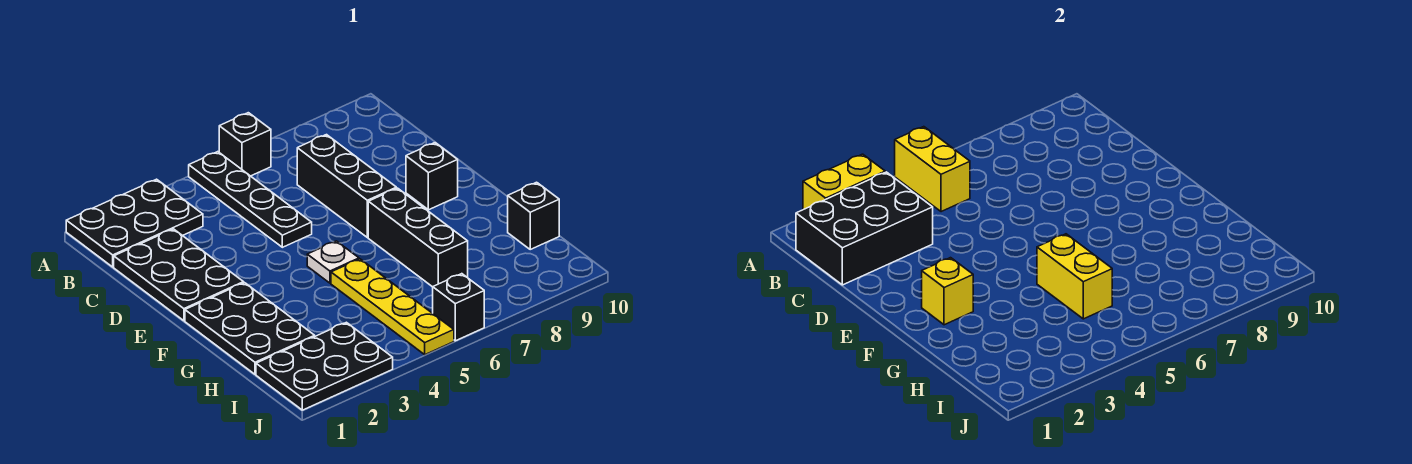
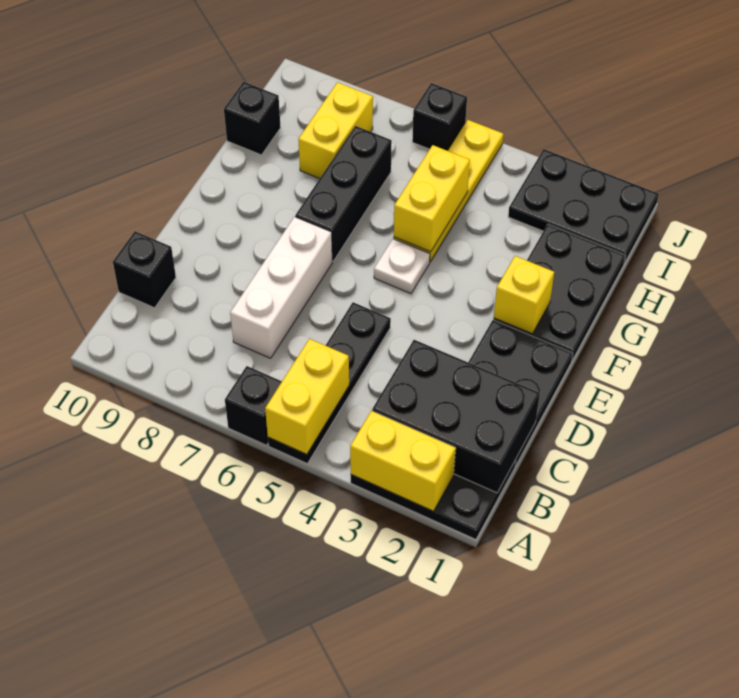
black 1x3 brick [297,135,396,237] -> white 1x3 brick [230,217,332,358]
black 1x1 brick [406,143,458,210] -> black 1x1 brick moved to [113,231,176,308]
none -> yellow 1x2 brick [298,82,373,179]

